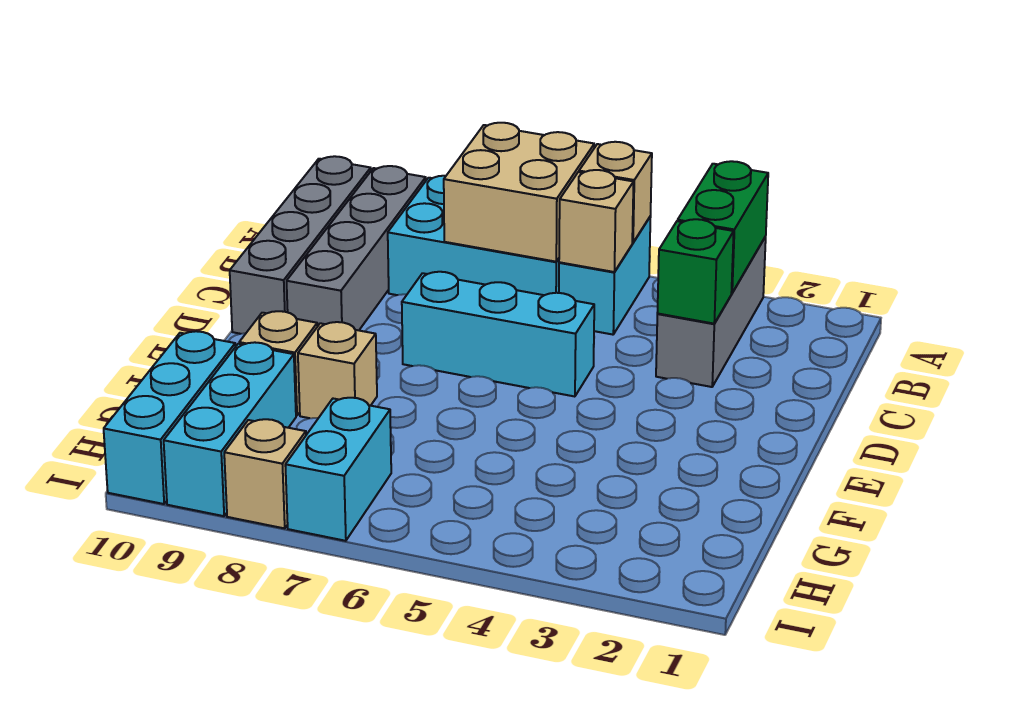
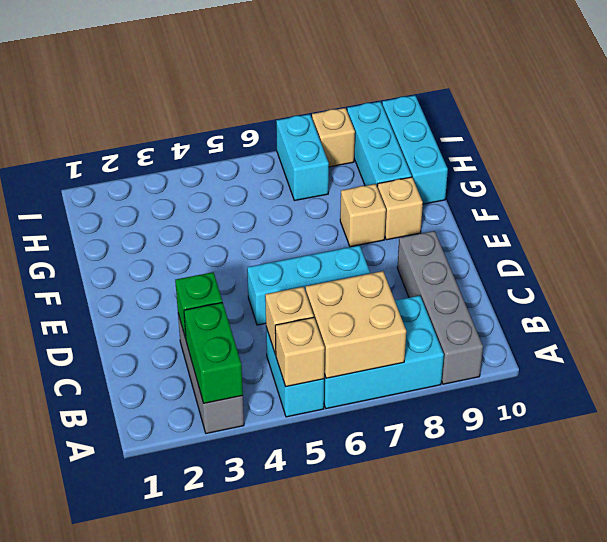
grey 1x4 brick [230,156,371,334] -> none

